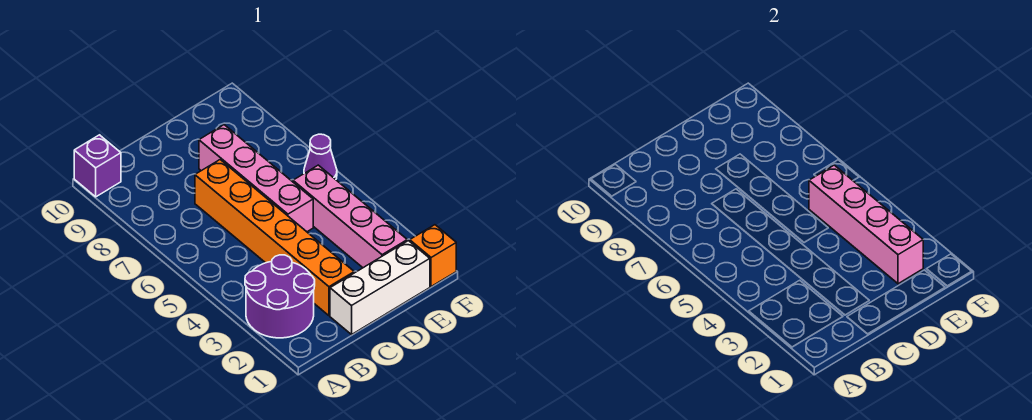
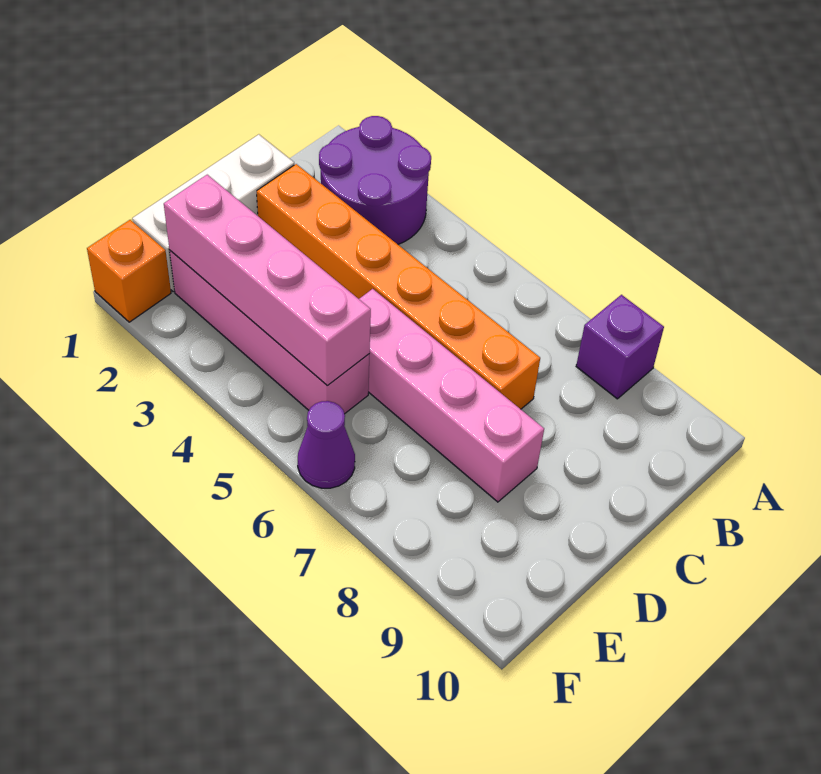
purple 1x1 brick [74,135,121,197] -> purple 1x1 brick moved to [576,295,664,399]

